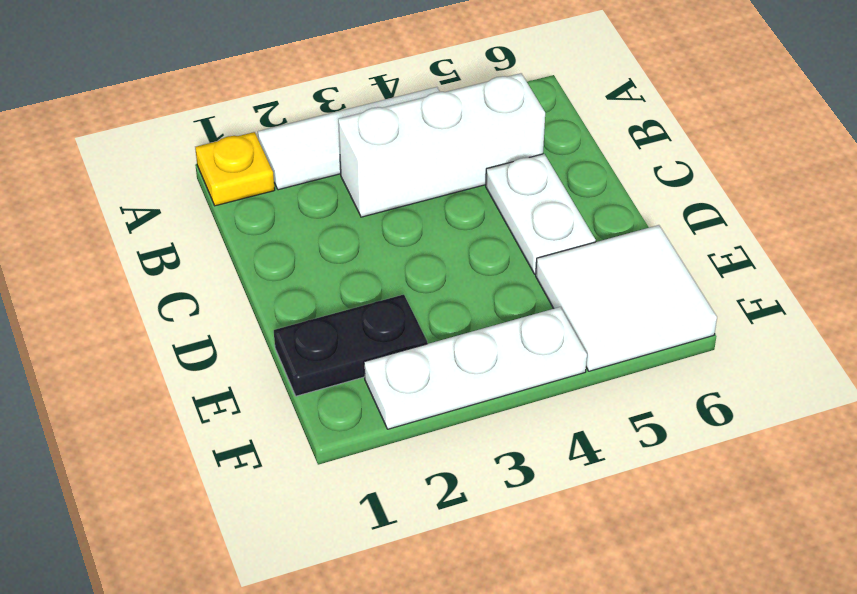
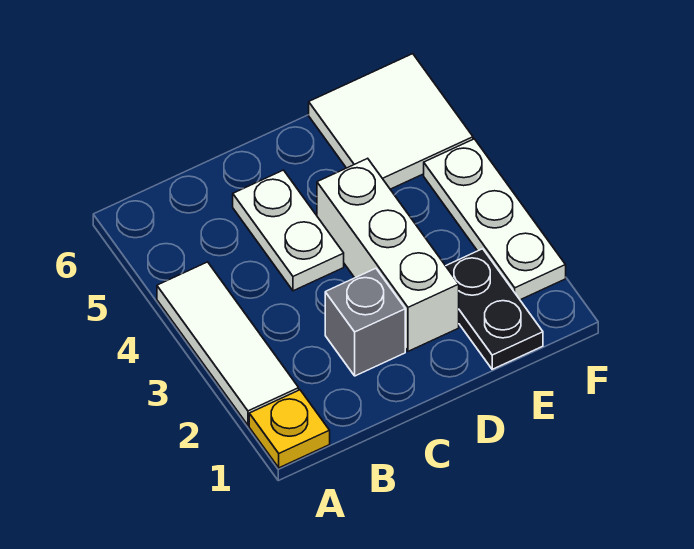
white 1x3 brick [338,73,545,217] -> white 1x3 brick moved to [317,158,459,351]
none -> grey 1x1 brick [325,268,405,376]
white 1x2 plate [486,154,596,274] -> white 1x2 plate turned to [233,170,344,291]

